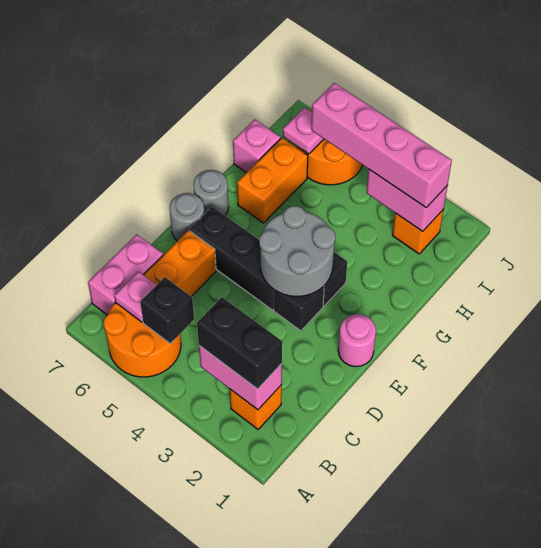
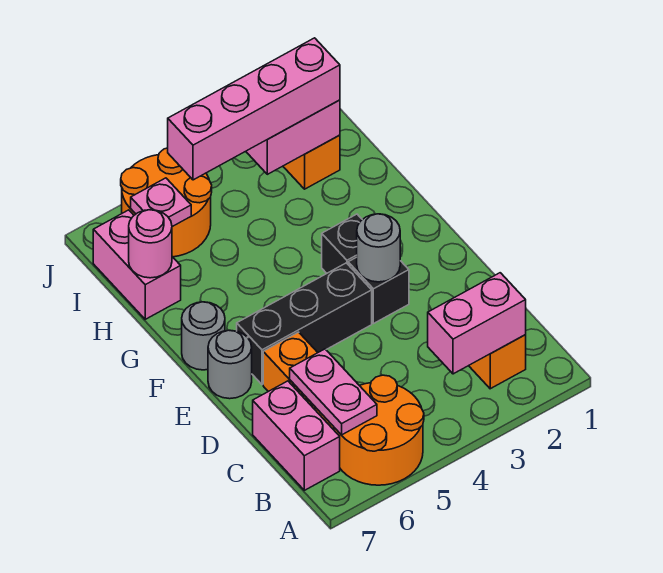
black 1x2 brick [197,297,282,389] -> none
black 1x1 brick [140,277,194,344] -> none
pink 1x1 plate [114,271,156,322] -> pink 1x2 plate [290,349,377,435]
pink 1x1 round brick [338,314,376,367] -> pink 1x1 round brick moved to [129,210,172,278]
grey 2x2 round brick [259,206,335,296] -> grey 1x1 round brick [357,214,400,282]
orange 1x2 brick [237,138,308,223] -> none
pink 1x1 brick [233,119,280,173] -> pink 1x2 brick [93,210,181,319]

